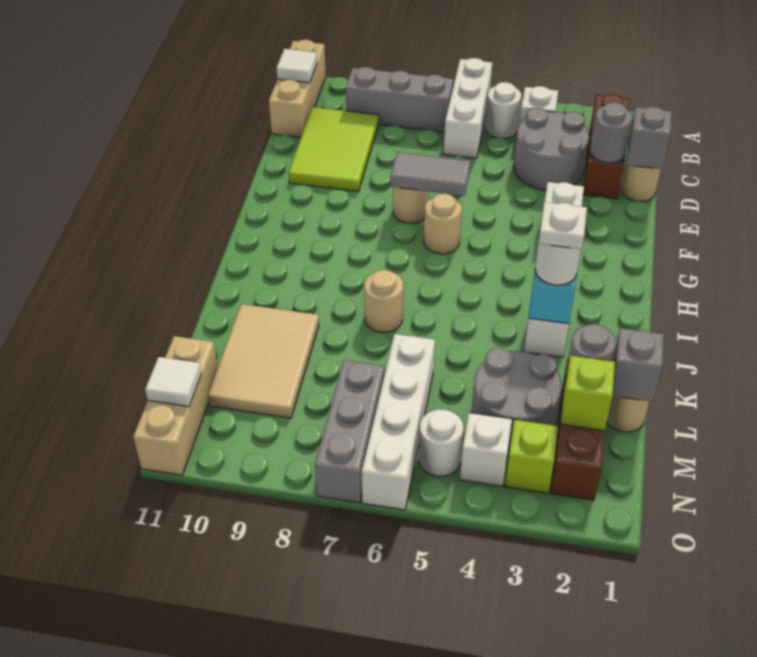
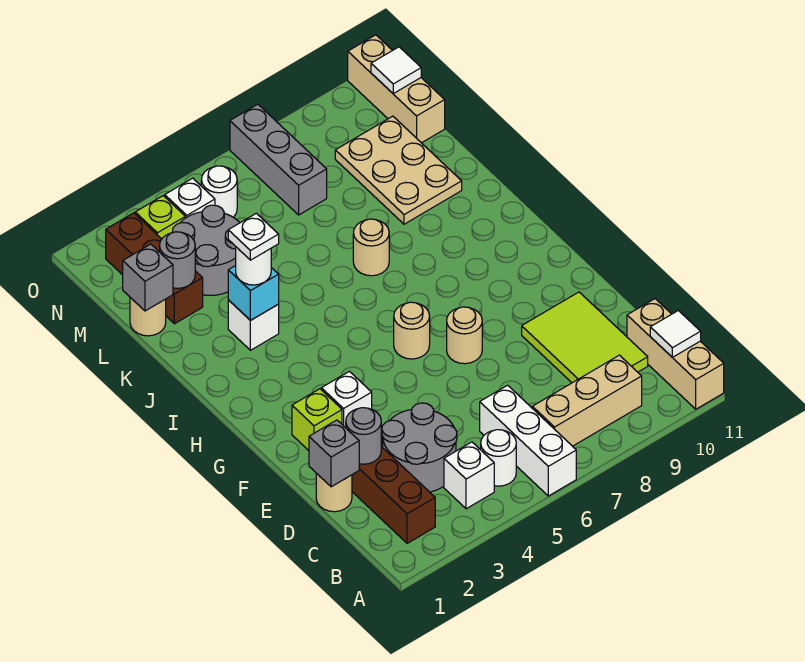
grey 1x3 brick [346,67,453,132] -> tan 1x3 brick [532,355,642,446]
grey 1x2 tile [390,152,470,196] -> none
tan 2x3 tile [208,304,319,418] -> tan 2x3 plate [335,116,462,224]
white 1x4 brick [362,334,435,510] -> none
lime 1x1 brick [561,356,615,431] -> lime 1x1 brick moved to [292,389,342,450]

